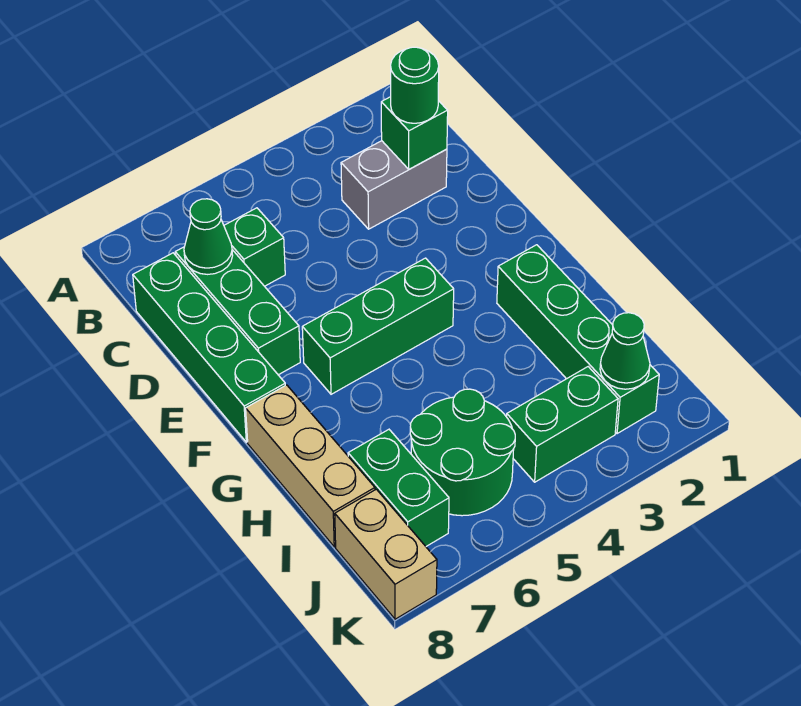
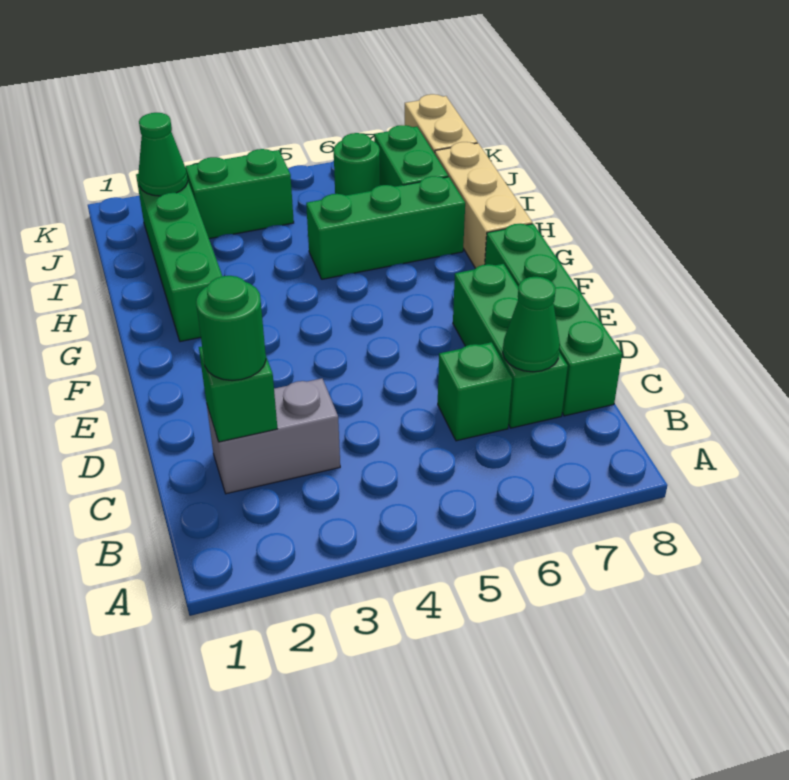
green 1x3 brick [302,258,454,394] -> green 1x3 brick moved to [306,176,465,279]
green 2x2 round brick [410,389,515,516] -> green 1x1 round brick [334,133,380,196]

